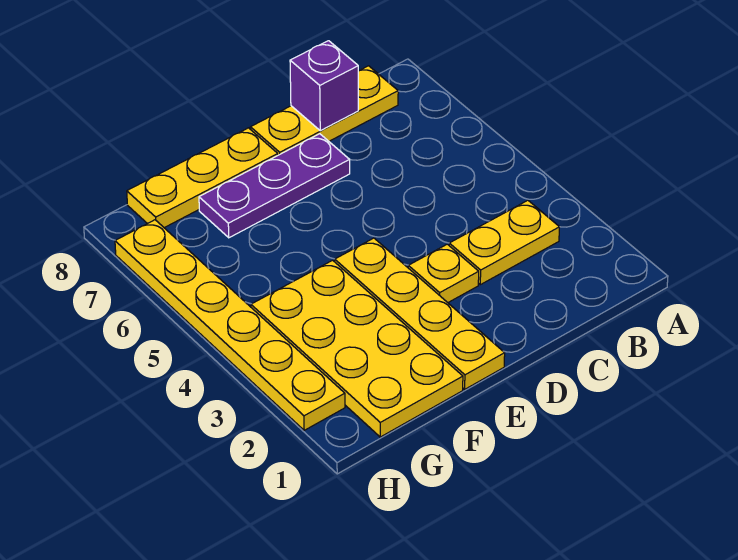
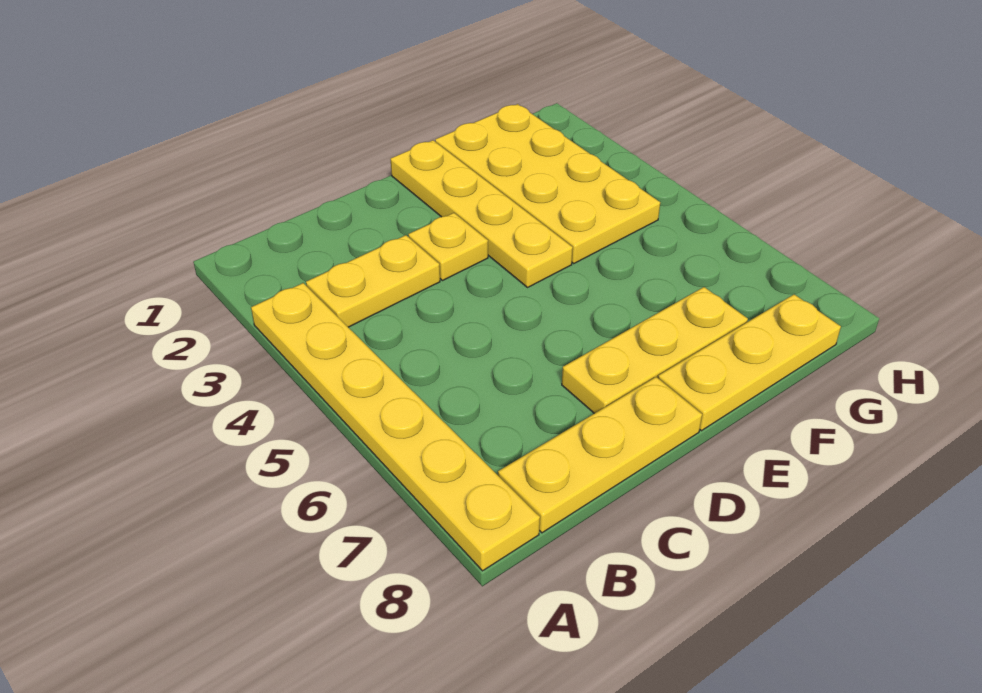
purple 1x1 brick [290,41,358,131] -> none
purple 1x3 plate [199,134,350,238] -> yellow 1x3 plate [562,287,748,413]
yellow 1x6 plate [115,220,345,430] -> yellow 1x6 plate moved to [251,283,540,571]

